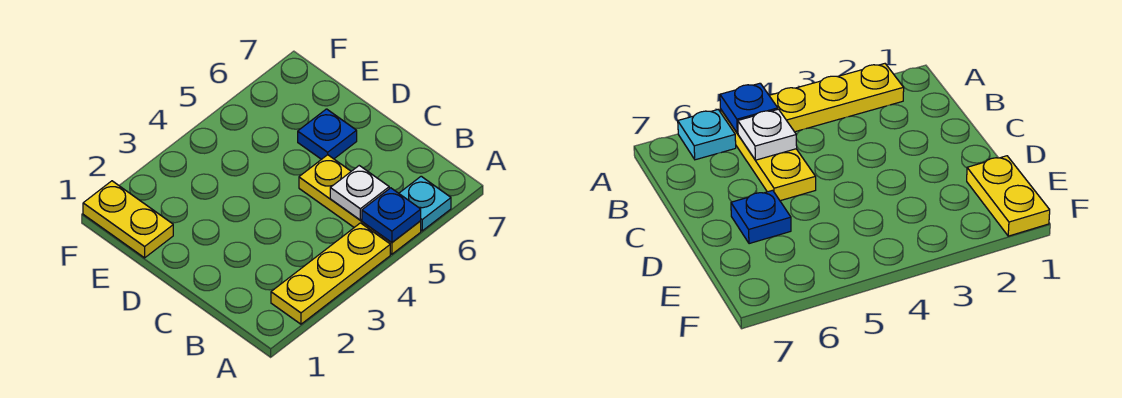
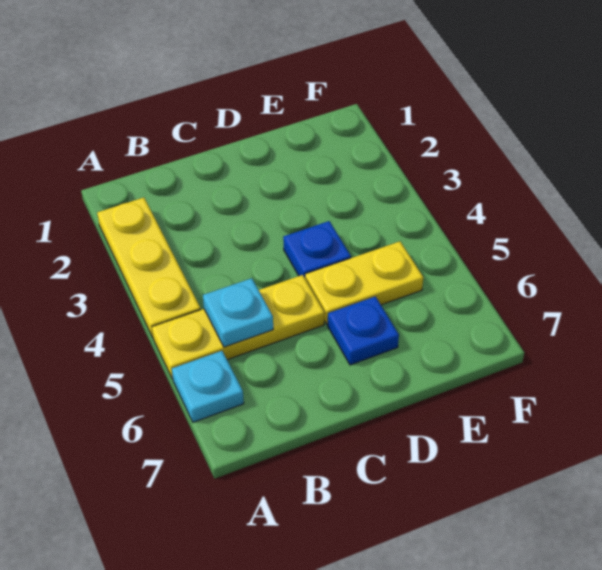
blue 1x1 plate [362,188,421,243] -> blue 1x1 plate moved to [283,221,351,278]
white 1x1 plate [330,166,389,220] -> cyan 1x1 plate [203,278,273,347]
yellow 1x2 plate [83,181,173,258] -> yellow 1x2 plate moved to [305,241,423,324]

